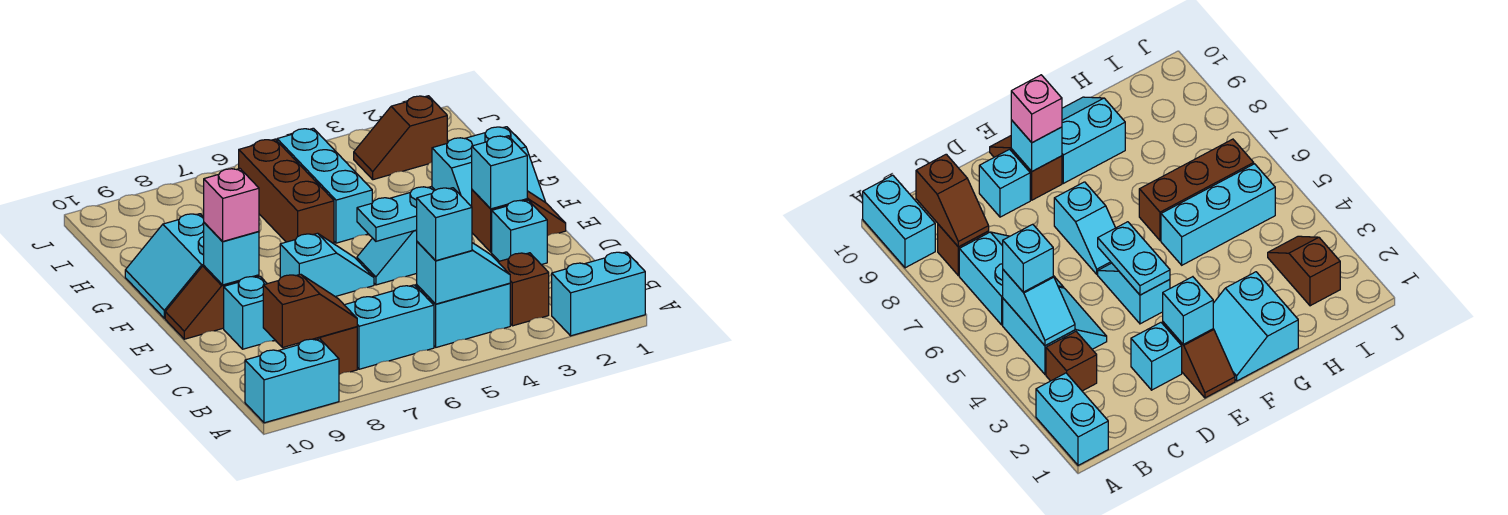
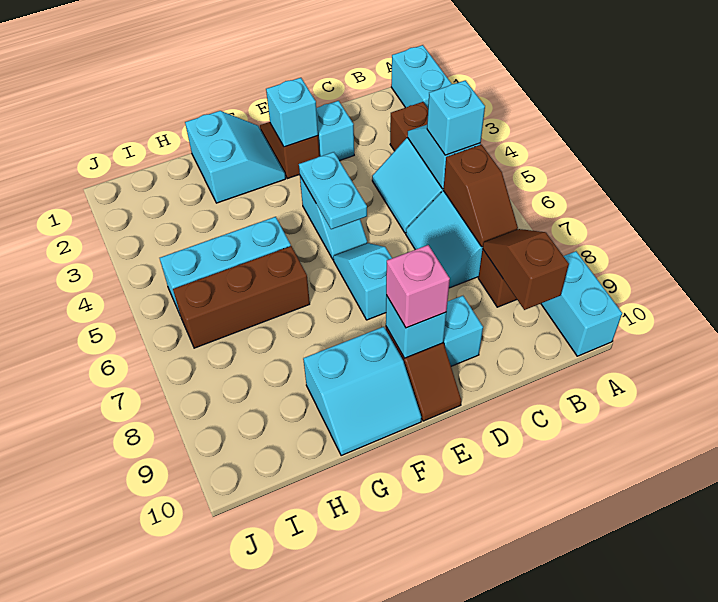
brown 1x2 slope [354,96,447,180] -> brown 1x2 slope moved to [443,145,518,247]

